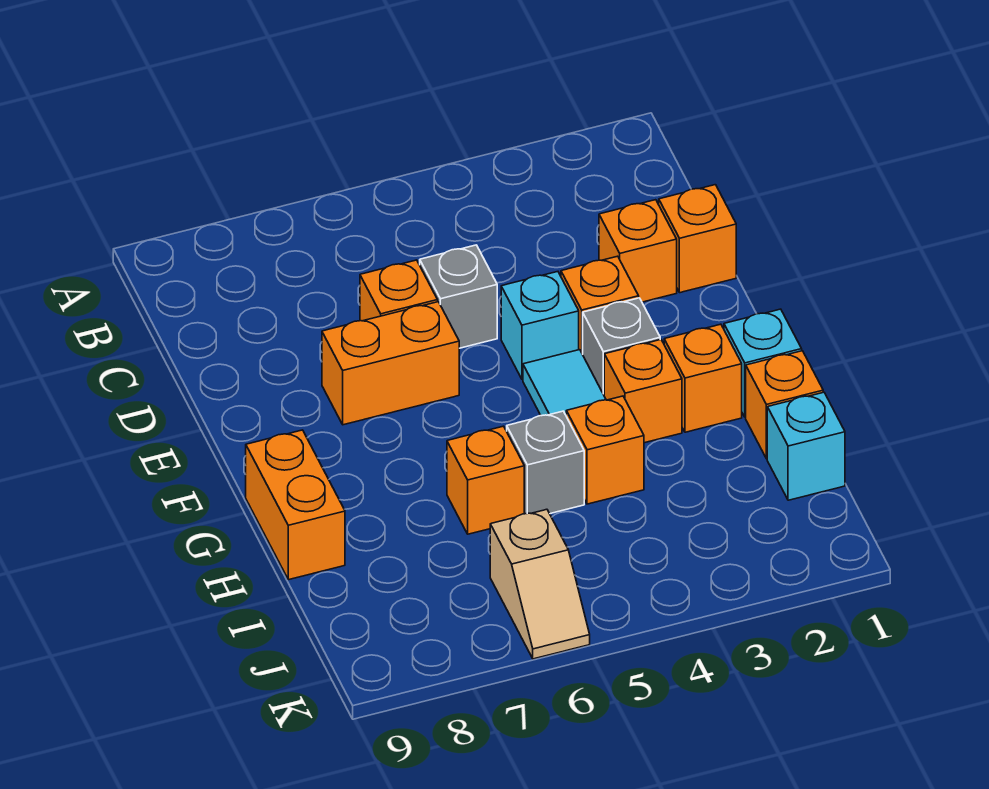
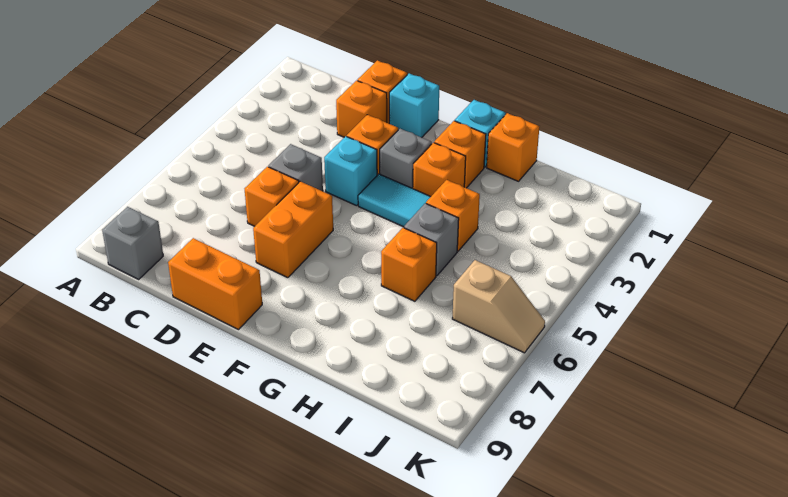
none -> grey 1x1 brick [102,207,163,279]
orange 1x2 brick [246,430,345,580] -> orange 1x2 brick moved to [168,238,262,330]
cyan 1x1 brick [767,392,845,500] -> cyan 1x1 brick moved to [389,73,439,137]

